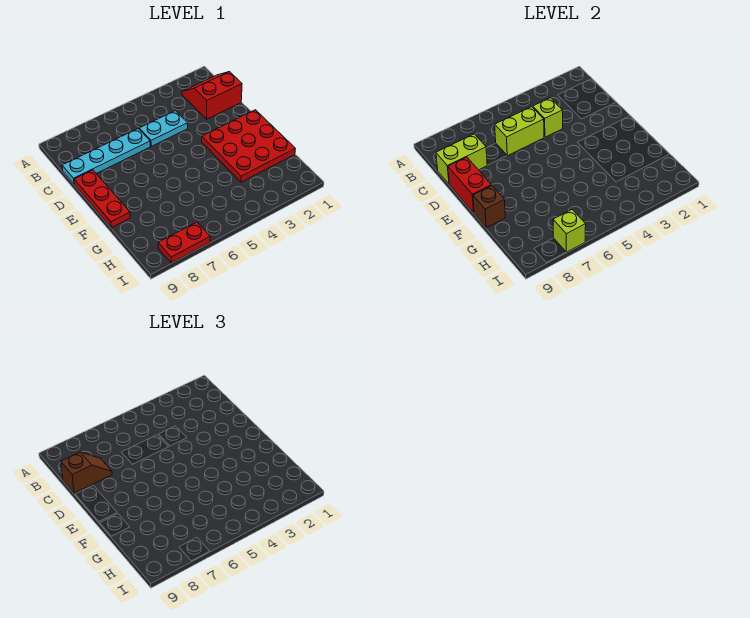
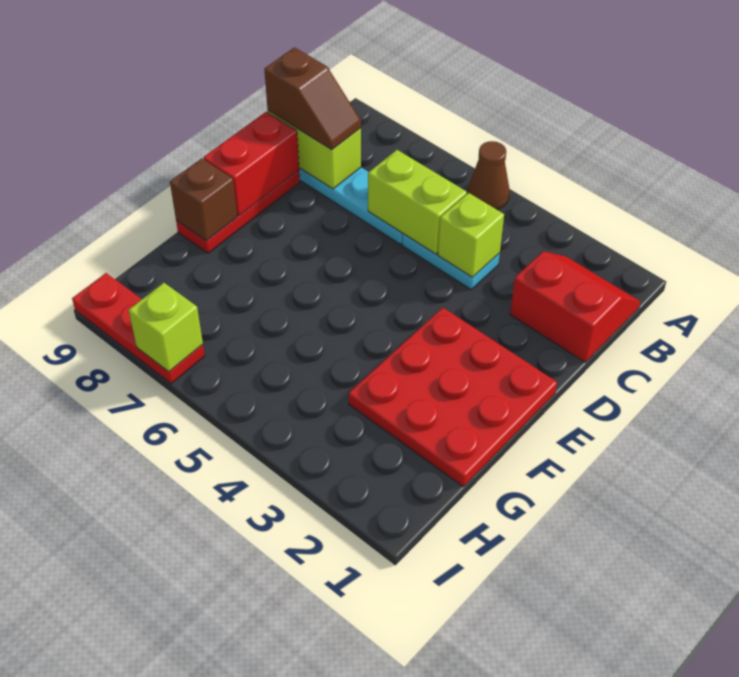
none -> brown 1x1 cone [467,141,510,209]
red 1x2 plate [158,222,210,263] -> red 1x3 plate [72,273,205,384]

